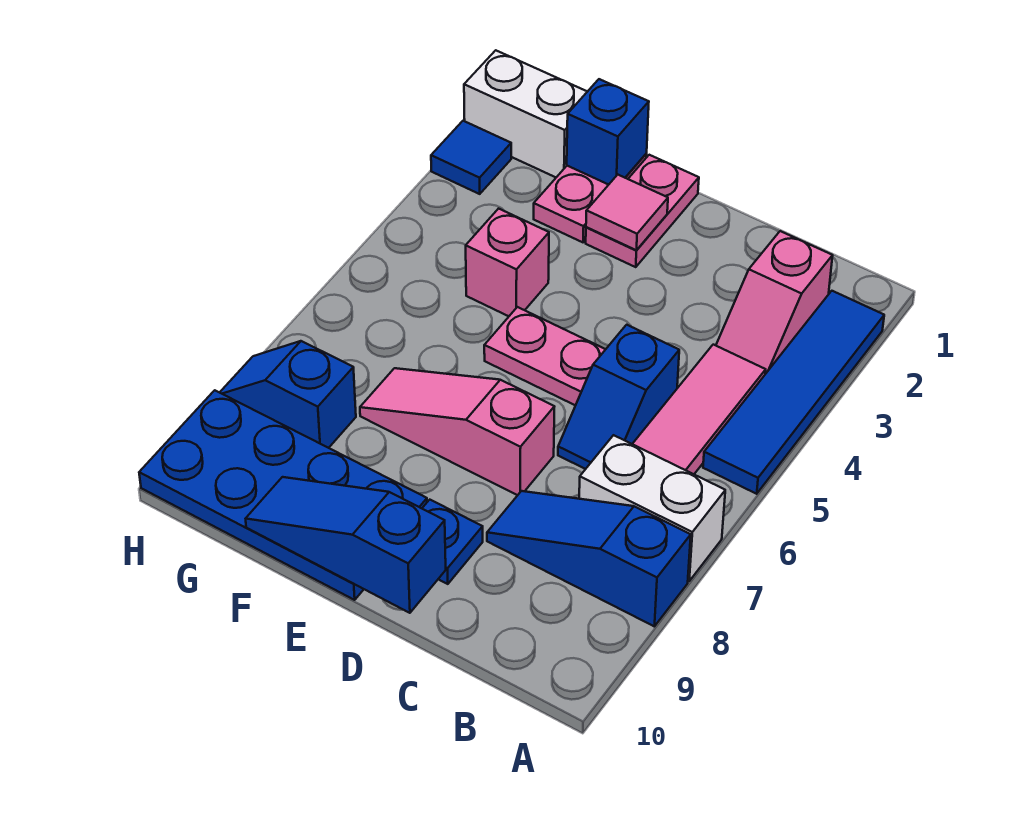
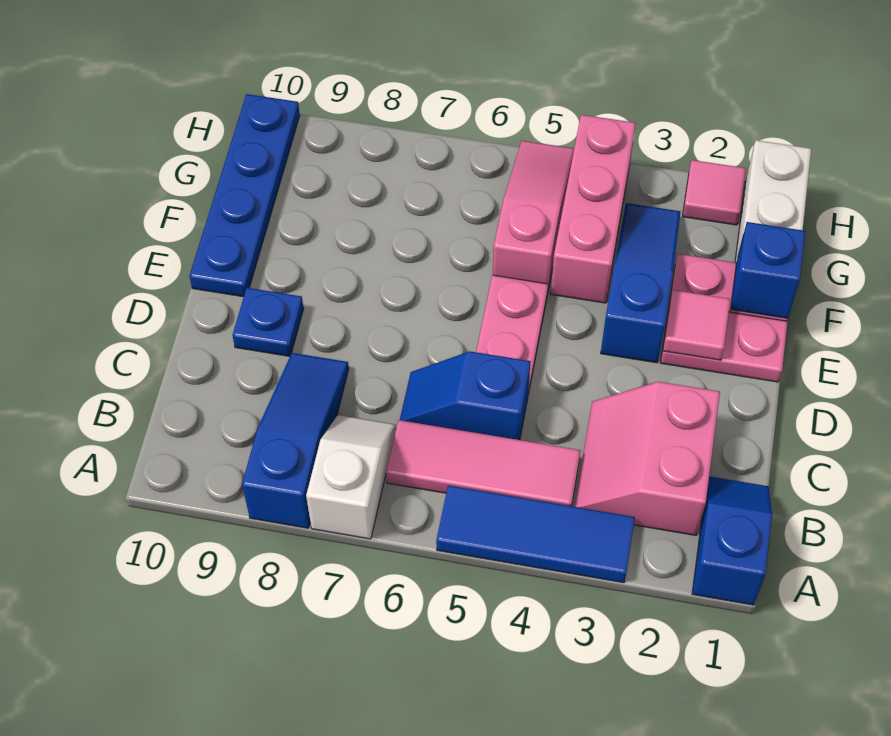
blue 1x4 tile [703,291,884,494] -> blue 1x3 tile [436,486,635,583]
white 1x2 brick [579,435,725,581] -> white 1x2 slope [306,415,396,539]
pink 1x2 slope [716,231,833,374] -> pink 2x2 slope [574,382,720,535]
pink 1x3 slope [360,368,554,495] -> pink 1x3 slope moved to [493,141,574,290]
blue 1x3 slope [246,477,446,613] -> blue 1x3 slope moved to [601,203,680,363]
blue 2x4 plate [139,390,427,600] -> blue 1x4 plate [189,94,300,297]
pink 1x1 brick [466,209,549,316] -> pink 1x3 brick [551,115,636,303]
blue 1x2 slope [220,341,356,448] -> blue 1x2 slope moved to [692,476,772,605]
blue 1x1 tile [431,121,511,194] -> pink 1x1 tile [682,160,746,225]

